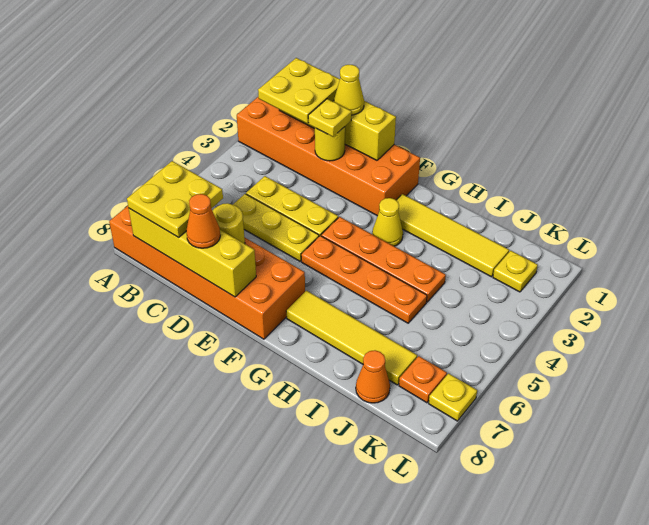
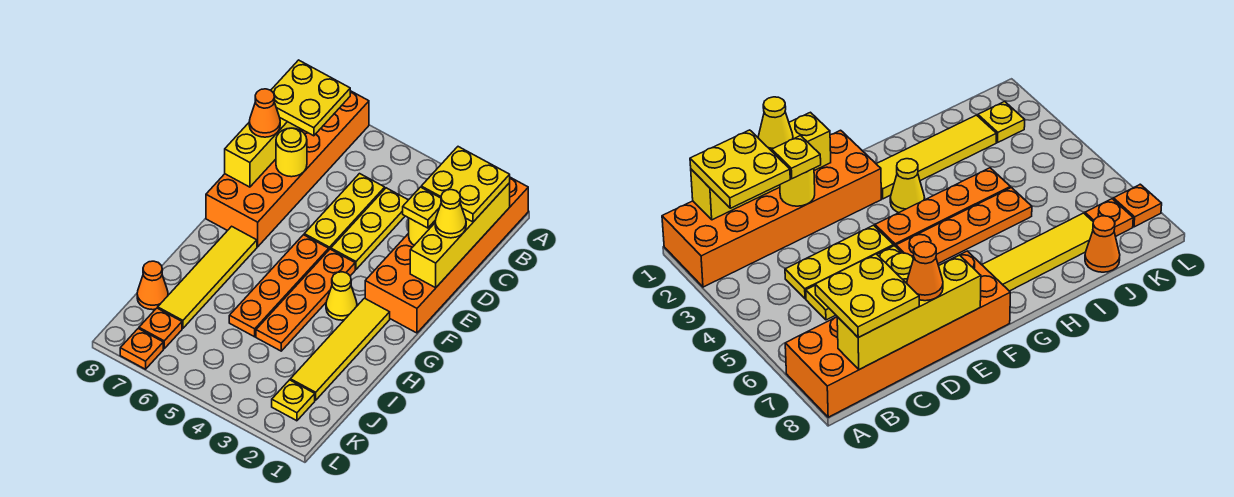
yellow 1x1 plate [429,374,477,421] -> orange 1x1 plate [120,329,163,369]

